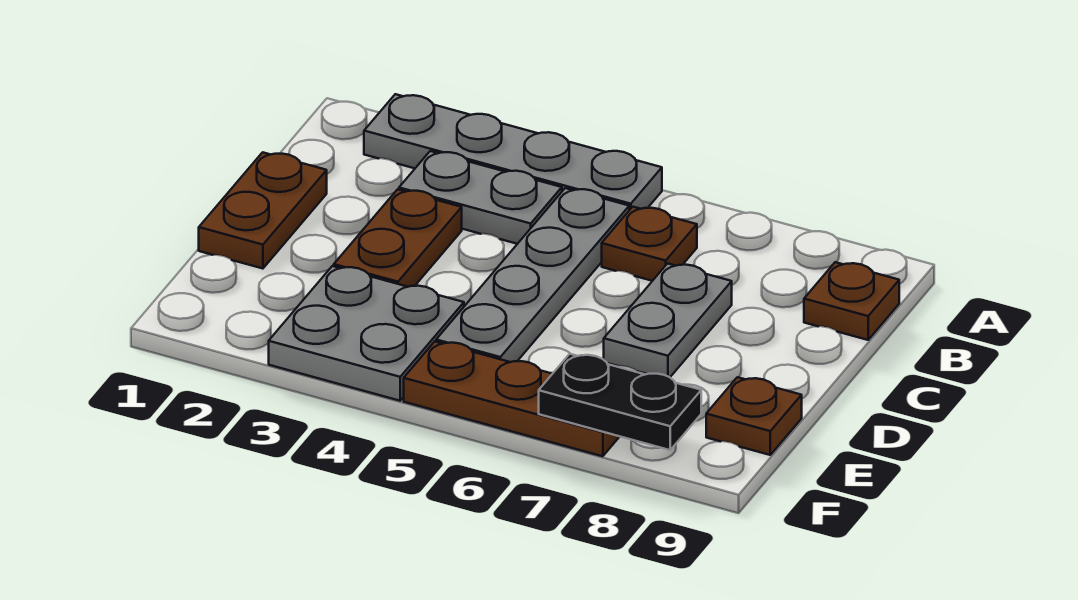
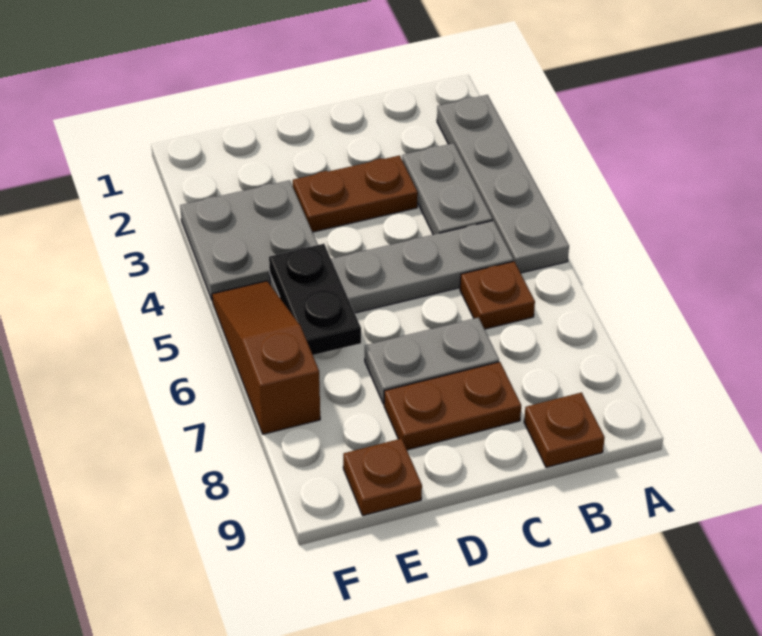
brown 1x2 plate [199,152,327,269] -> brown 1x2 plate moved to [384,362,521,450]
brown 1x3 plate [404,342,620,456] -> brown 1x3 slope [212,281,320,434]
black 1x2 plate [539,354,701,450] -> black 1x2 plate moved to [269,244,361,355]

